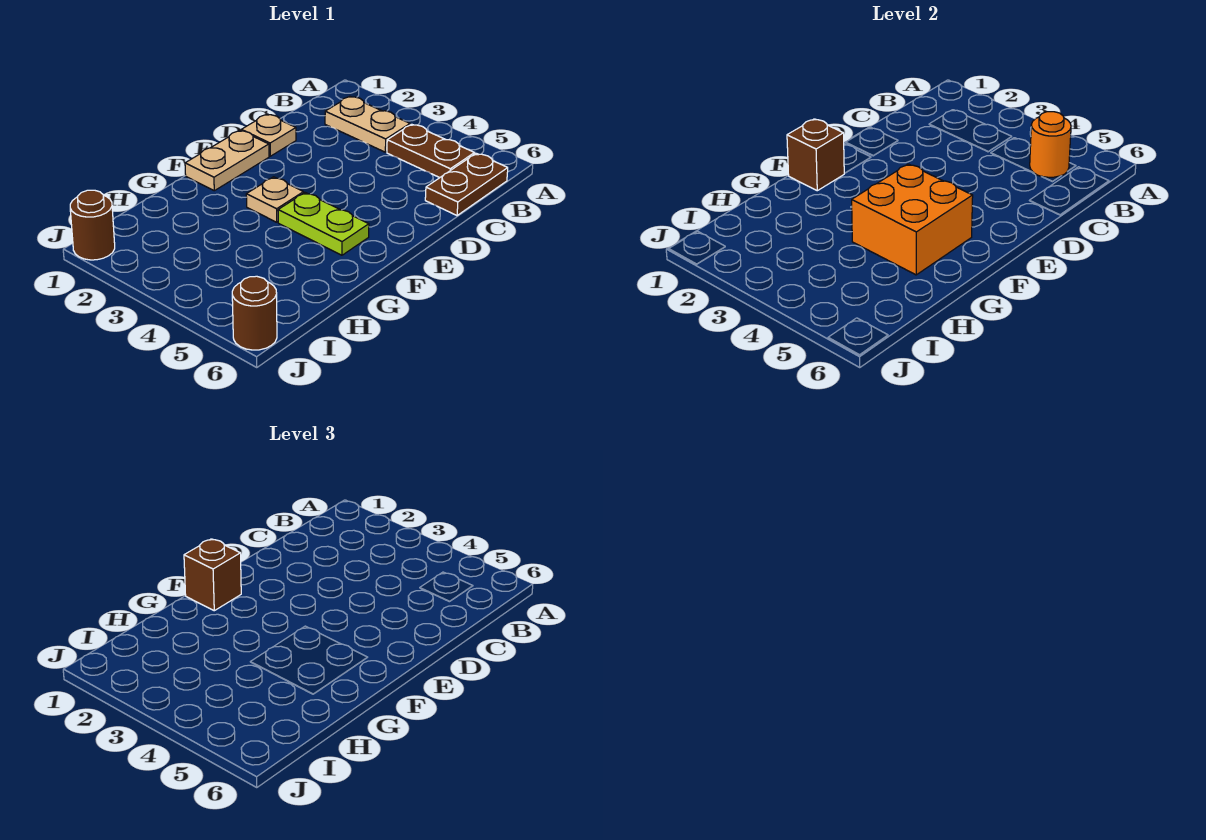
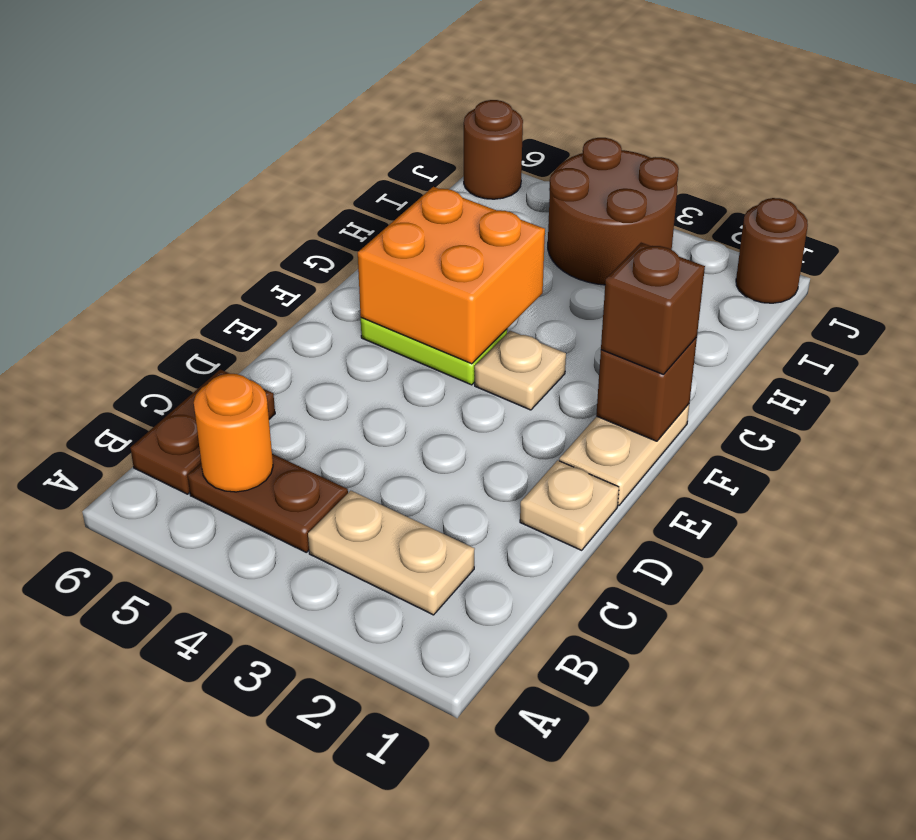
none -> brown 2x2 round brick [548,138,679,285]

